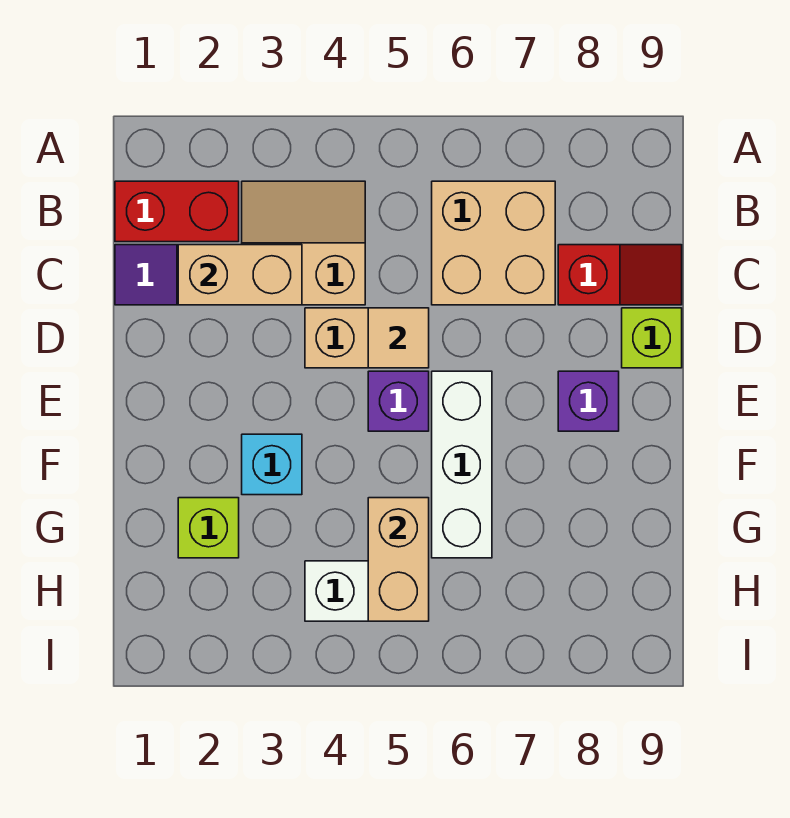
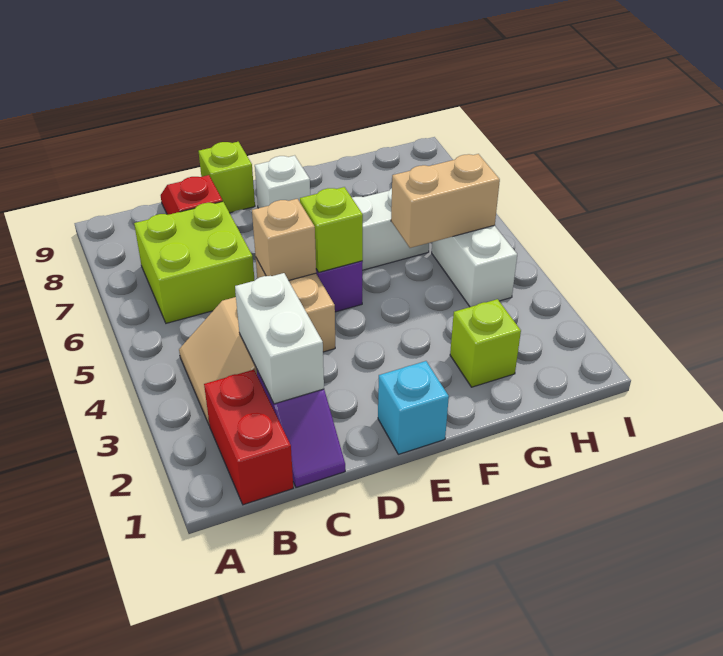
tan 2x2 brick [432,181,555,305] -> lime 2x2 brick [134,202,255,323]
tan 1x2 brick [178,245,302,305] -> white 1x2 brick [235,273,324,404]
tan 1x1 tile [368,308,429,368] -> tan 1x1 brick [252,199,316,280]
none -> lime 1x1 brick [300,187,363,272]
purple 1x1 brick [558,371,619,431] -> white 1x1 brick [255,155,310,208]
cyan 1x1 brick [242,434,302,495] -> cyan 1x1 brick moved to [378,361,449,454]

